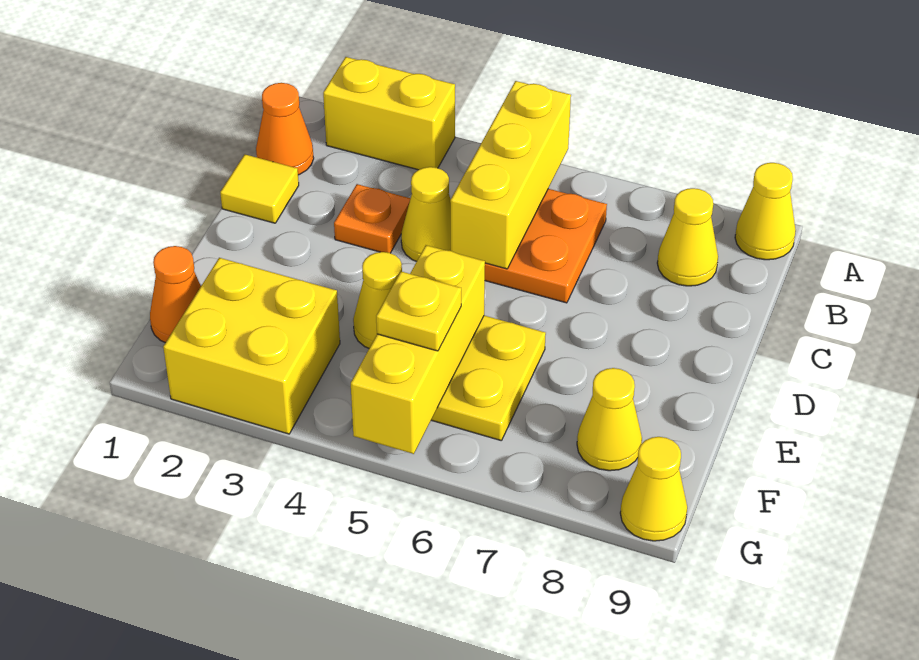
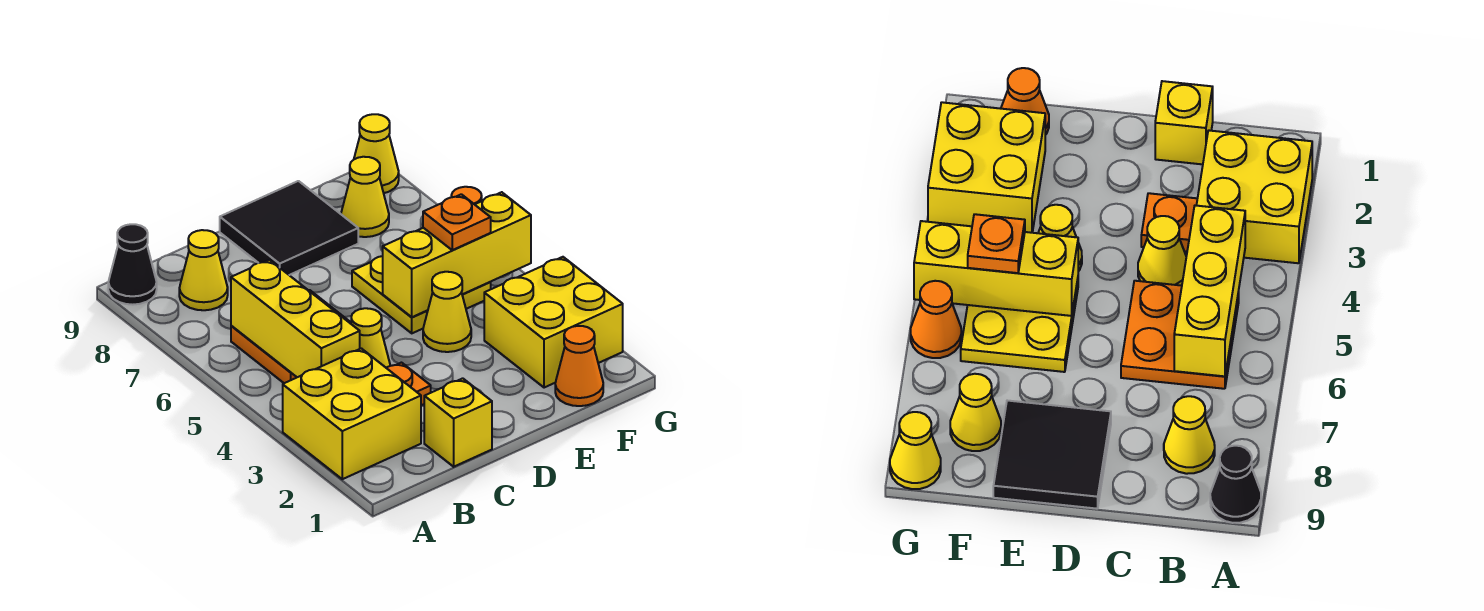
yellow 1x2 brick [323,57,455,170] -> yellow 2x2 brick [283,348,421,479]
yellow 1x3 brick [450,81,571,269] -> yellow 1x3 brick turned to [231,260,360,377]
yellow 1x1 cone [735,163,796,260] -> black 1x1 cone [108,224,157,305]
orange 1x1 cone [256,83,314,175] -> orange 1x1 cone moved to [911,281,961,358]
yellow 1x1 tile [220,154,299,223] -> yellow 1x1 brick [424,378,492,467]
none -> black 2x2 tile [220,181,358,275]
yellow 1x1 plate [376,272,461,351] -> orange 1x1 plate [423,194,491,250]

